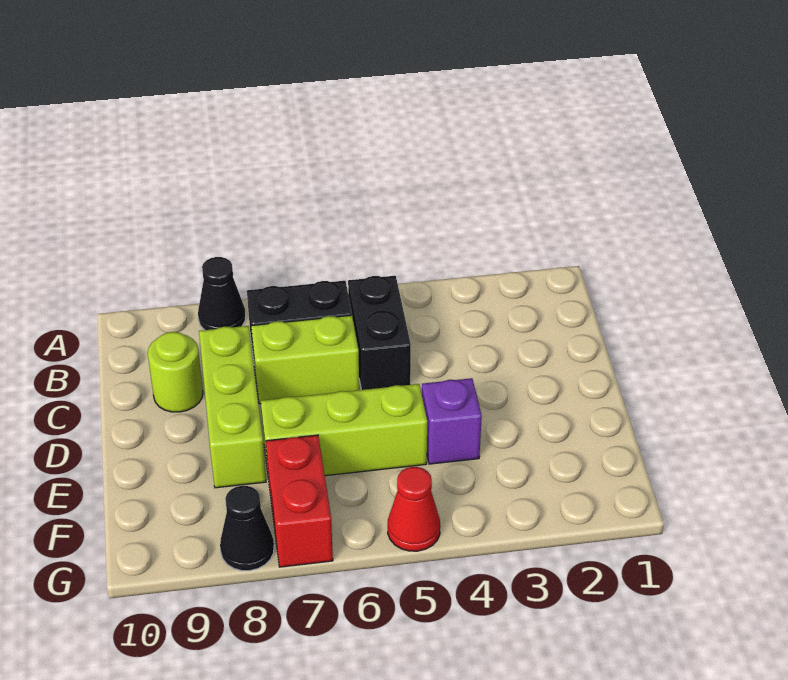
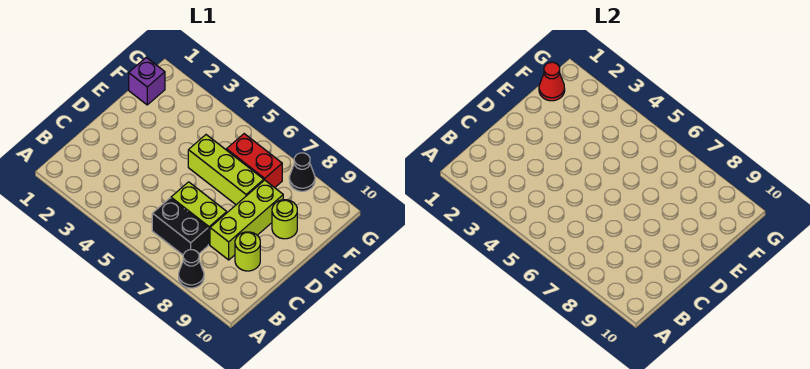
black 1x2 brick [348,276,411,390] -> none
purple 1x1 brick [422,378,482,464] -> purple 1x1 brick moved to [129,57,165,105]
none -> lime 1x1 round brick [272,200,297,239]
red 1x2 brick [266,435,333,567] -> red 1x2 brick turned to [226,134,282,188]
red 1x1 cone [388,467,440,551] -> red 1x1 cone moved to [539,62,565,101]

